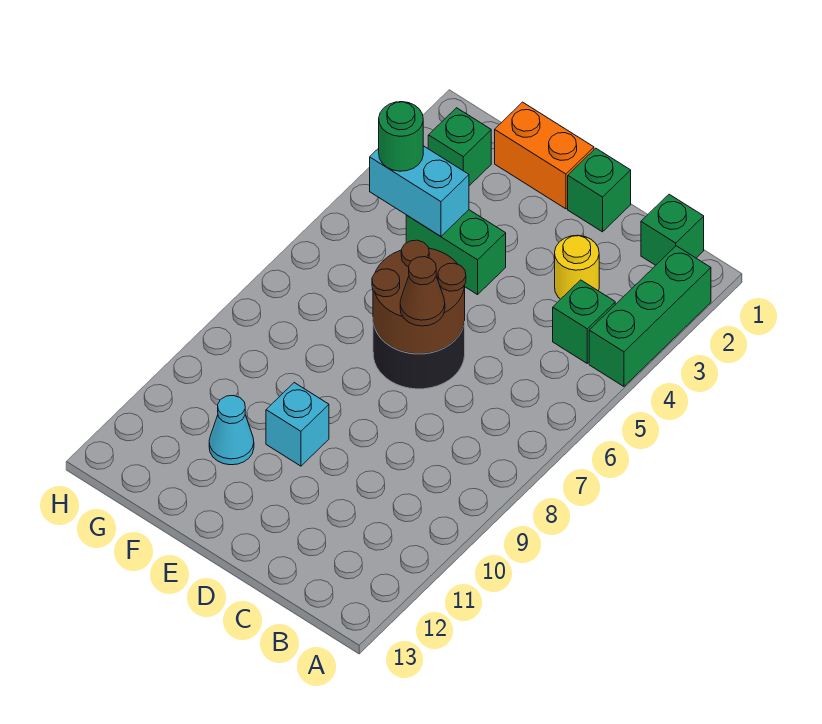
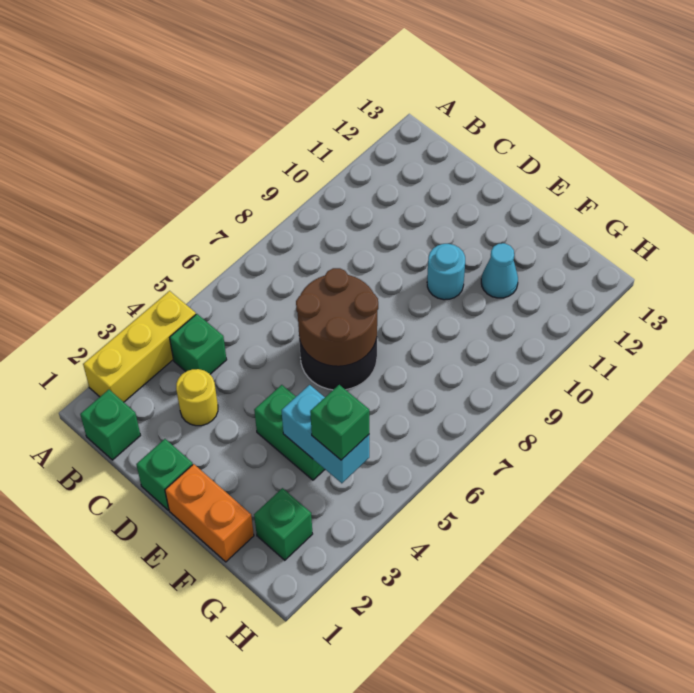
green 1x3 brick [589,246,711,386] -> yellow 1x3 brick [83,291,196,402]
brown 1x1 cone [400,257,445,326] -> none
cyan 1x1 brick [266,383,329,466] -> cyan 1x1 round brick [427,244,465,300]
green 1x1 round brick [379,102,423,171] -> green 1x1 brick [310,385,369,460]

